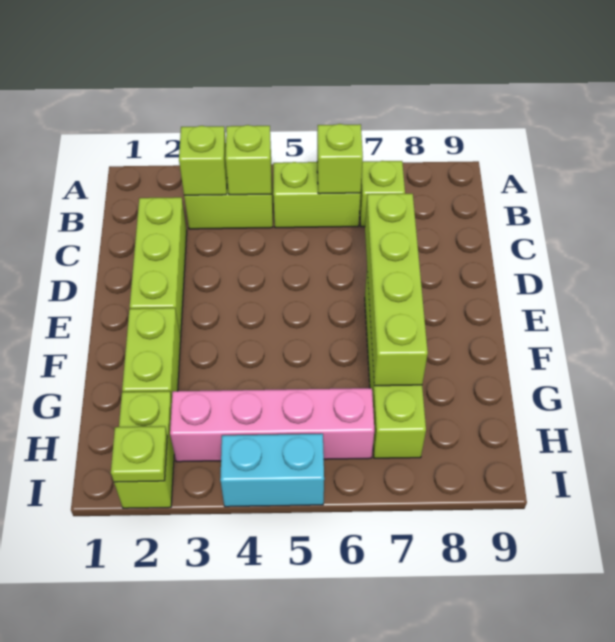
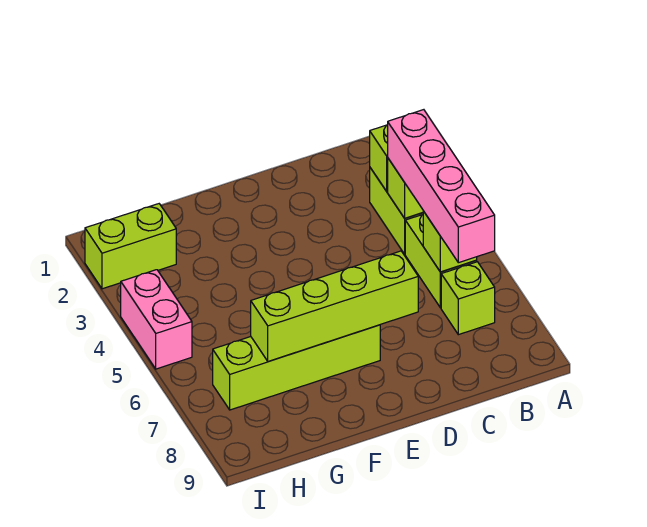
lime 1x3 brick [130,197,187,337] -> none
lime 1x2 brick [122,308,181,398] -> none
pink 1x4 brick [170,388,374,462] -> pink 1x4 brick moved to [388,110,495,263]
lime 1x1 plate [111,426,167,482] -> none
cyan 1x2 brick [220,434,324,507] -> pink 1x2 brick [121,270,192,369]

